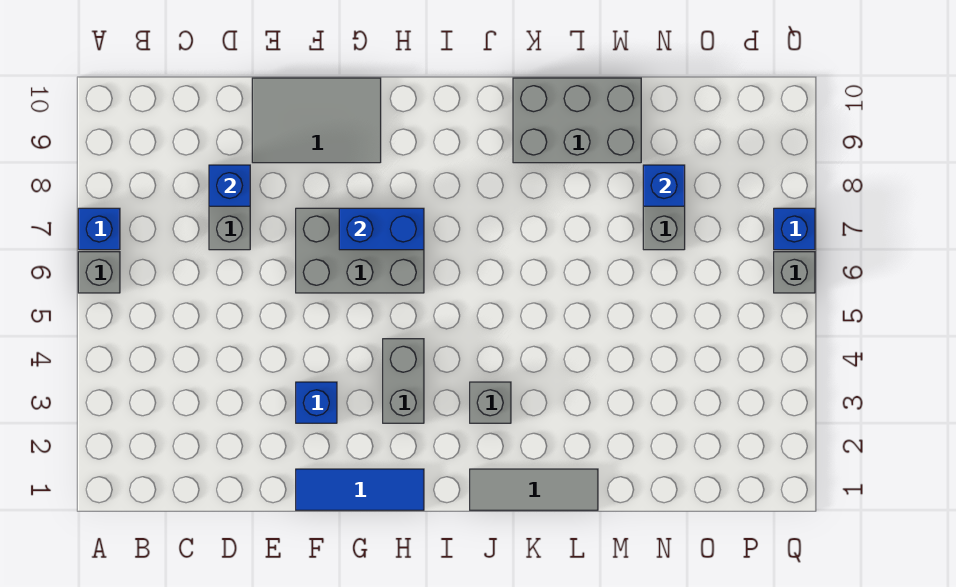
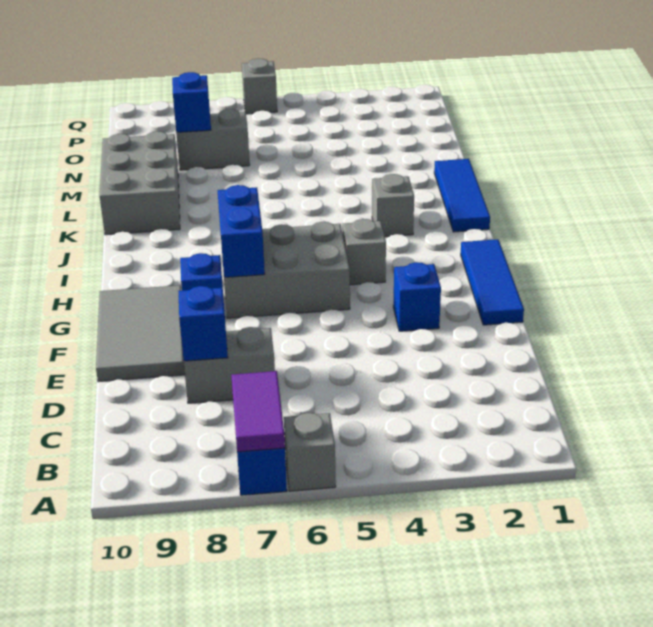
none -> purple 1x2 tile [231,371,285,452]
grey 2x3 brick [296,208,424,293] -> grey 2x3 brick turned to [223,222,350,318]
grey 1x2 brick [383,339,424,423] -> grey 1x1 brick [342,219,386,285]
grey 1x3 tile [470,469,598,510] -> blue 1x3 tile [434,159,490,232]
blue 1x1 brick [774,208,815,250] -> blue 1x1 brick moved to [180,253,223,290]

